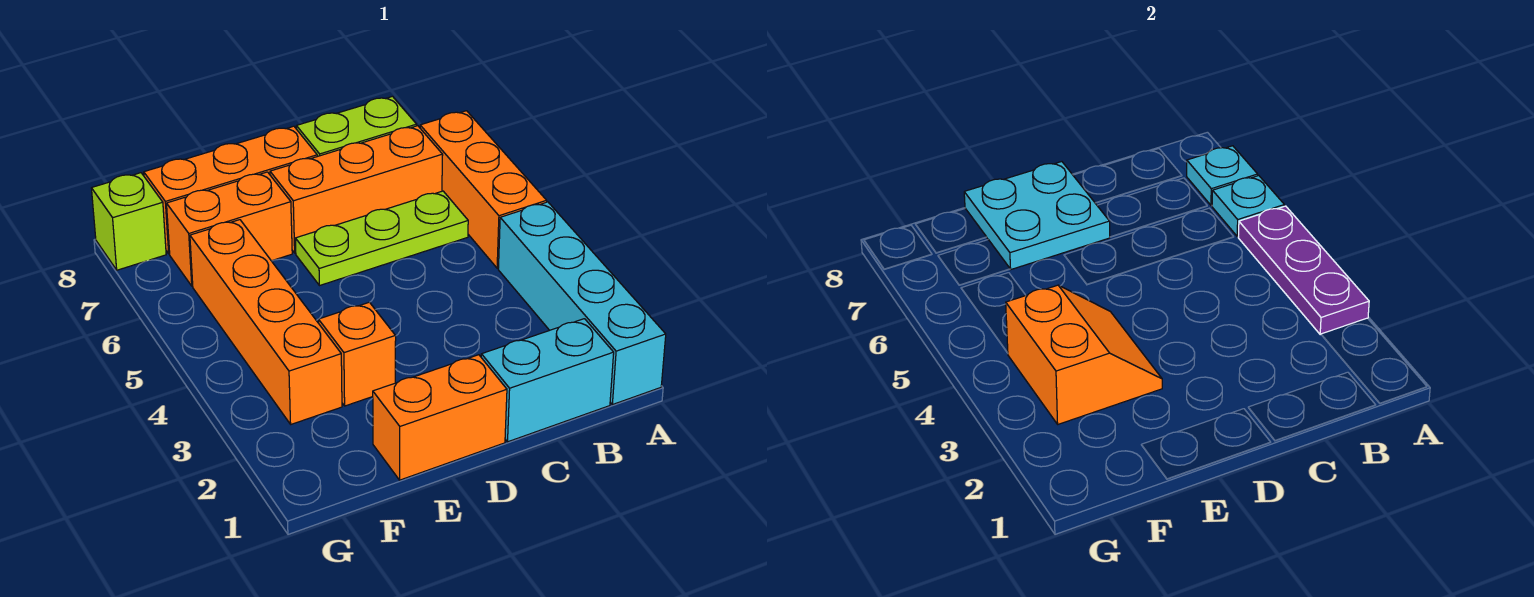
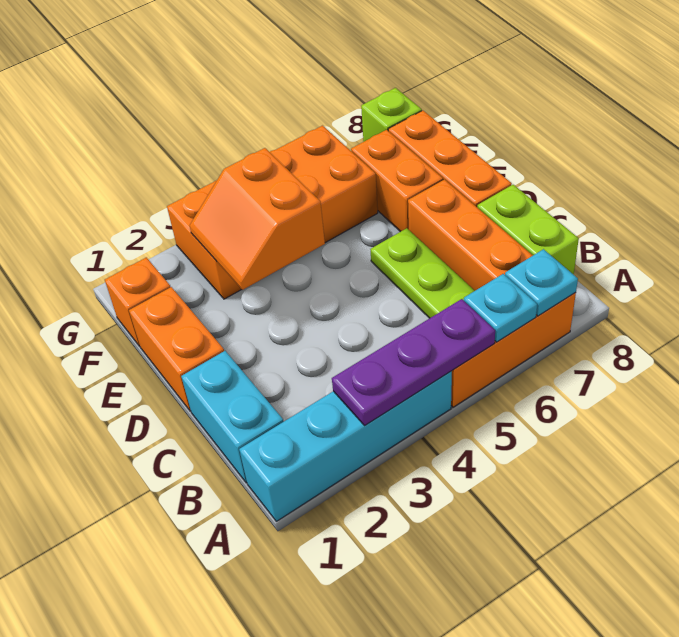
cyan 2x2 plate [964,162,1110,269] -> none
orange 1x1 brick [319,302,396,406] -> orange 1x1 brick moved to [105,257,170,346]
orange 2x2 slope [1006,285,1162,424] -> orange 2x2 slope turned to [190,148,325,290]
orange 1x4 brick [190,220,342,424] -> orange 2x4 brick [167,126,378,299]

